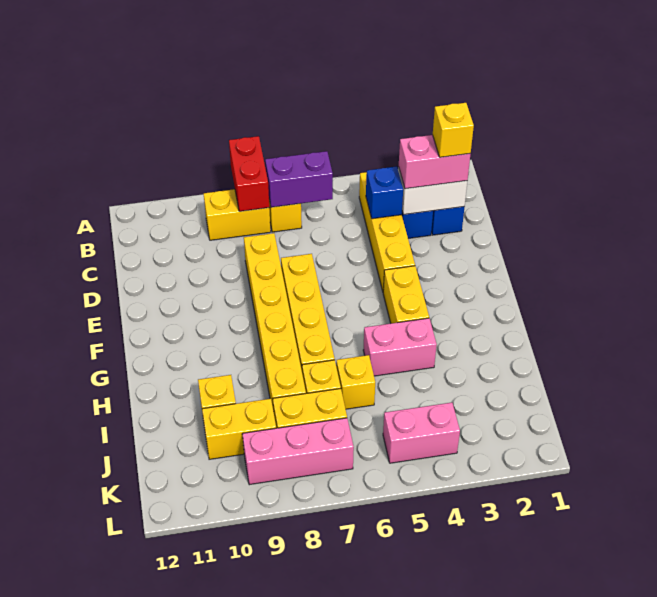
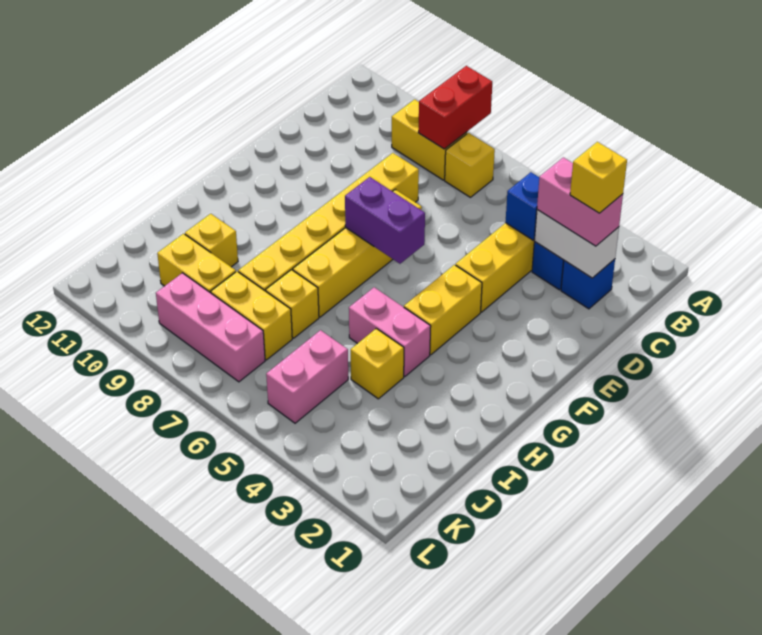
purple 1x2 brick [265,151,333,207] -> purple 1x2 brick moved to [345,177,425,264]
yellow 1x1 brick [336,355,375,409] -> yellow 1x1 brick moved to [351,328,404,399]
pink 1x2 brick [383,403,460,463] -> pink 1x2 brick turned to [266,330,348,423]

